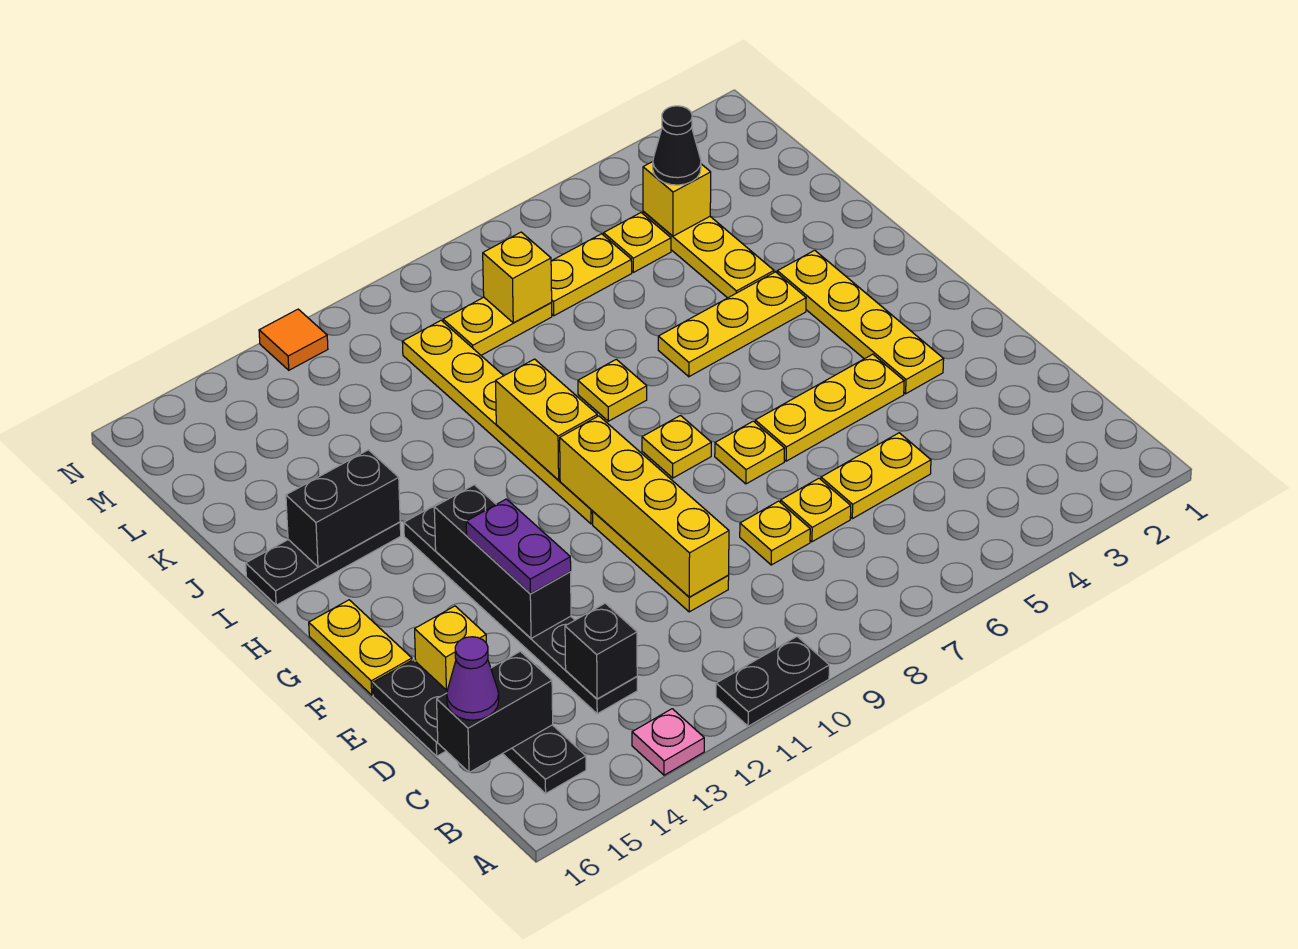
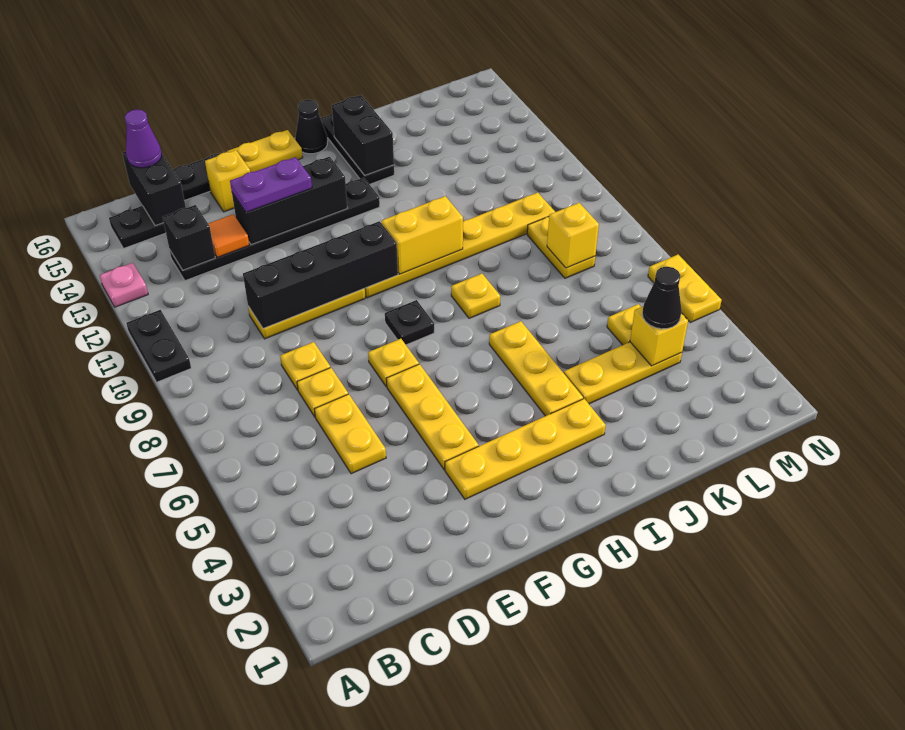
yellow 1x4 brick [560,416,729,597] -> black 1x4 brick [243,221,398,329]
yellow 1x1 plate [642,416,711,478] -> black 1x1 plate [385,300,434,345]
none -> black 1x1 cone [295,99,328,154]
yellow 1x2 plate [551,234,632,316] -> yellow 1x2 plate moved to [648,255,722,323]
orange 1x1 tile [259,309,328,370] -> orange 1x1 tile moved to [208,214,249,257]

